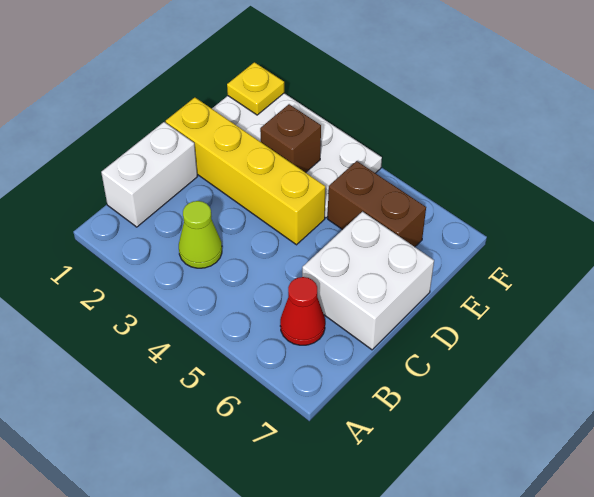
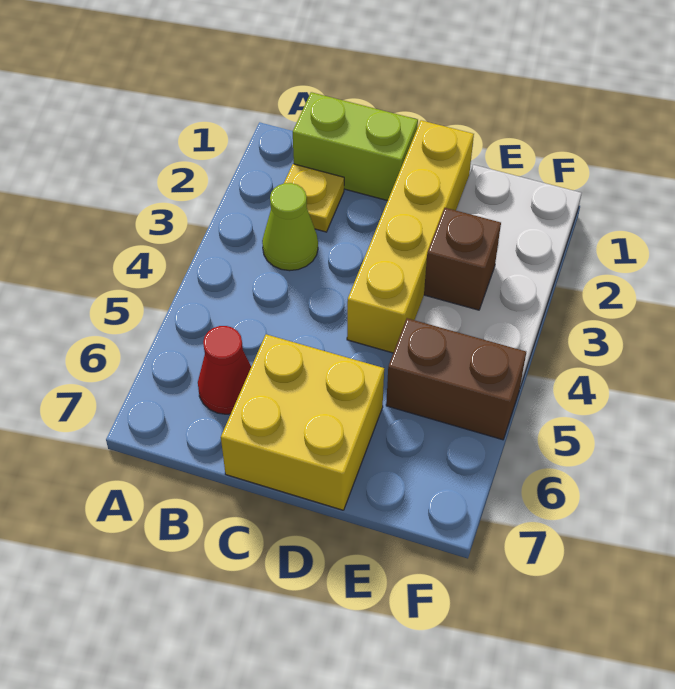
white 1x2 brick [101,122,197,227] -> lime 1x2 brick [293,92,418,201]
white 2x2 brick [302,212,434,350] -> yellow 2x2 brick [221,334,384,510]
brown 1x2 brick [328,161,426,247] -> brown 1x2 brick turned to [386,318,526,440]
yellow 1x1 plate [227,62,284,115] -> yellow 1x1 plate moved to [284,164,344,232]

